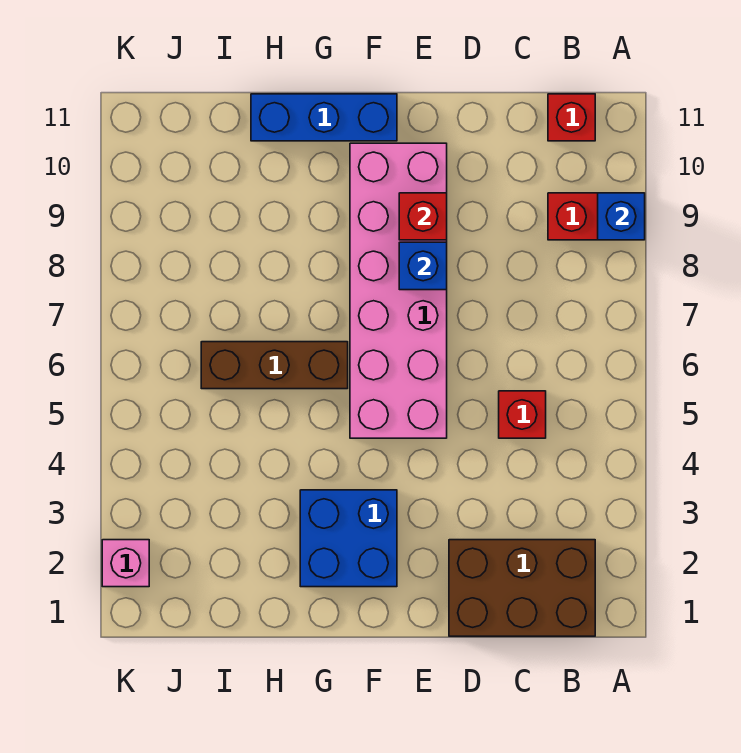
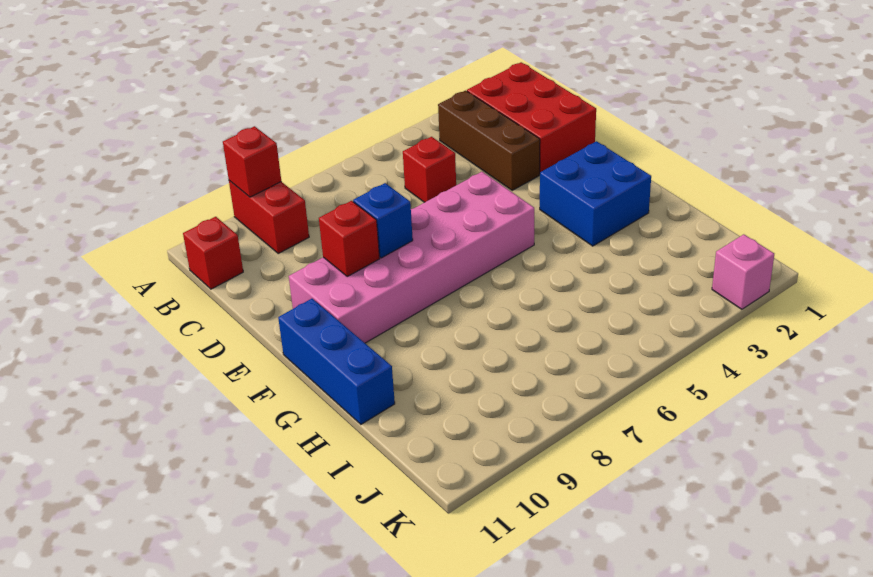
blue 1x1 brick [598,193,645,240] -> red 1x1 brick [223,126,281,197]
brown 2x3 brick [449,540,595,636] -> red 2x3 brick [467,62,596,172]
brown 1x3 brick [201,342,348,389] -> brown 1x3 brick moved to [438,91,540,190]

